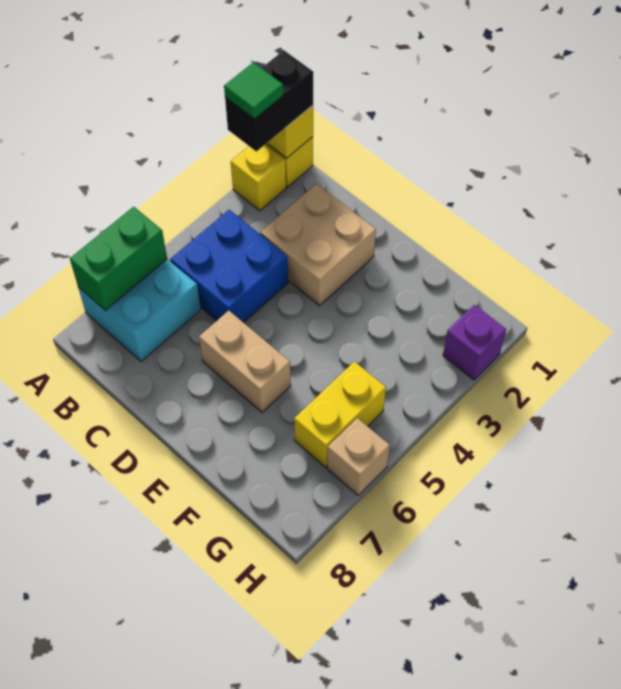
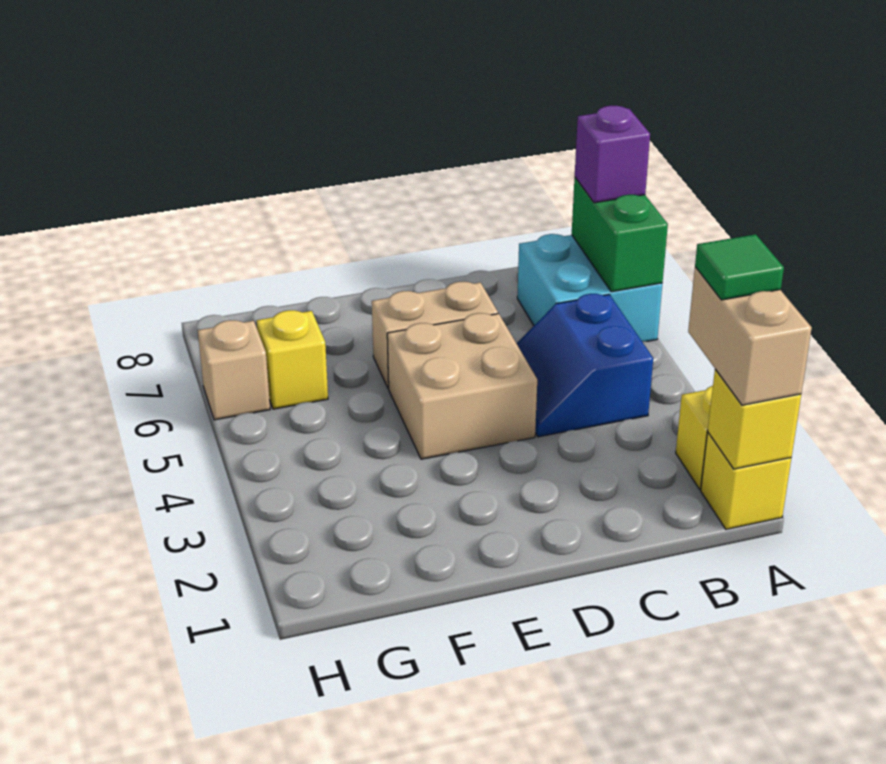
black 1x2 brick [225,50,313,151] -> tan 1x2 brick [688,267,812,405]
blue 2x2 brick [170,210,288,323] -> blue 2x2 slope [516,294,653,437]
tan 2x2 brick [260,184,376,306] -> tan 2x2 brick moved to [387,313,537,459]
yellow 1x2 brick [294,362,386,467] -> yellow 1x1 brick [257,310,328,409]
purple 1x1 brick [443,305,506,380] -> purple 1x1 brick moved to [575,106,650,203]

